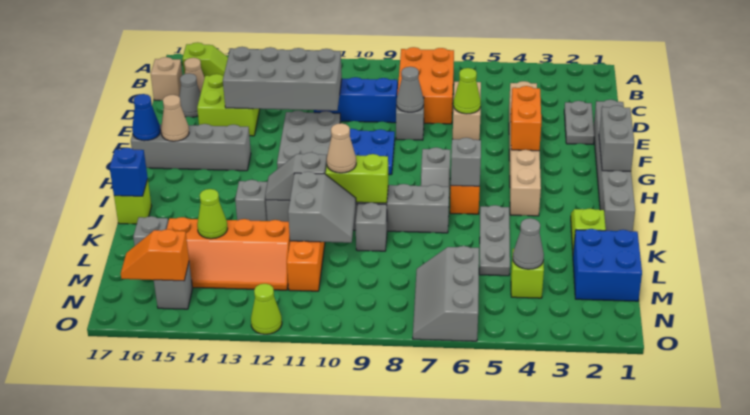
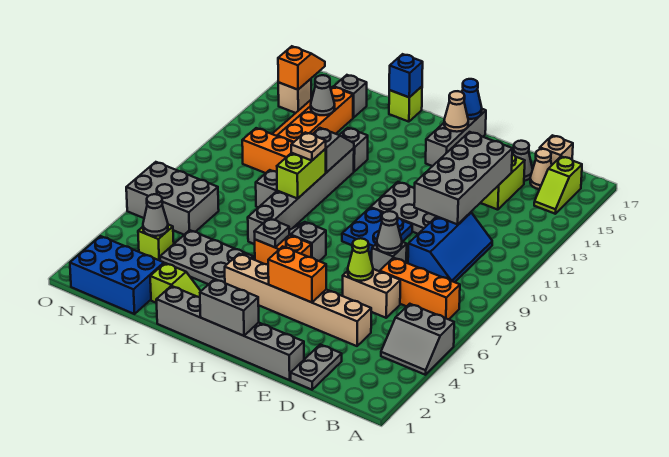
orange 2x3 brick [397,47,454,124] -> orange 1x3 brick [380,258,460,319]
grey 1x2 plate [564,101,594,144] -> grey 1x2 plate turned to [291,344,342,390]
grey 1x4 brick [131,124,251,171] -> grey 1x3 brick [426,109,486,166]
grey 1x1 brick [451,138,481,186] -> grey 1x1 plate [254,218,289,247]
grey 1x3 plate [479,205,510,276] -> grey 2x3 plate [160,230,253,284]
tan 1x1 cone [327,123,356,173] -> tan 1x1 plate [291,132,326,161]
grey 2x2 slope [288,172,356,243] -> grey 2x2 slope moved to [381,304,454,375]
blue 2x2 brick [573,229,642,301] -> blue 2x3 brick [70,236,164,314]
lime 1x1 cone [197,189,228,239] -> grey 1x1 cone [311,75,335,115]
grey 2x3 slope [413,246,479,341] -> grey 2x3 brick [126,162,219,235]
grey 1x1 brick [154,263,193,309] -> tan 1x1 brick [278,79,311,113]
lime 1x1 cone [251,284,282,334] -> none

